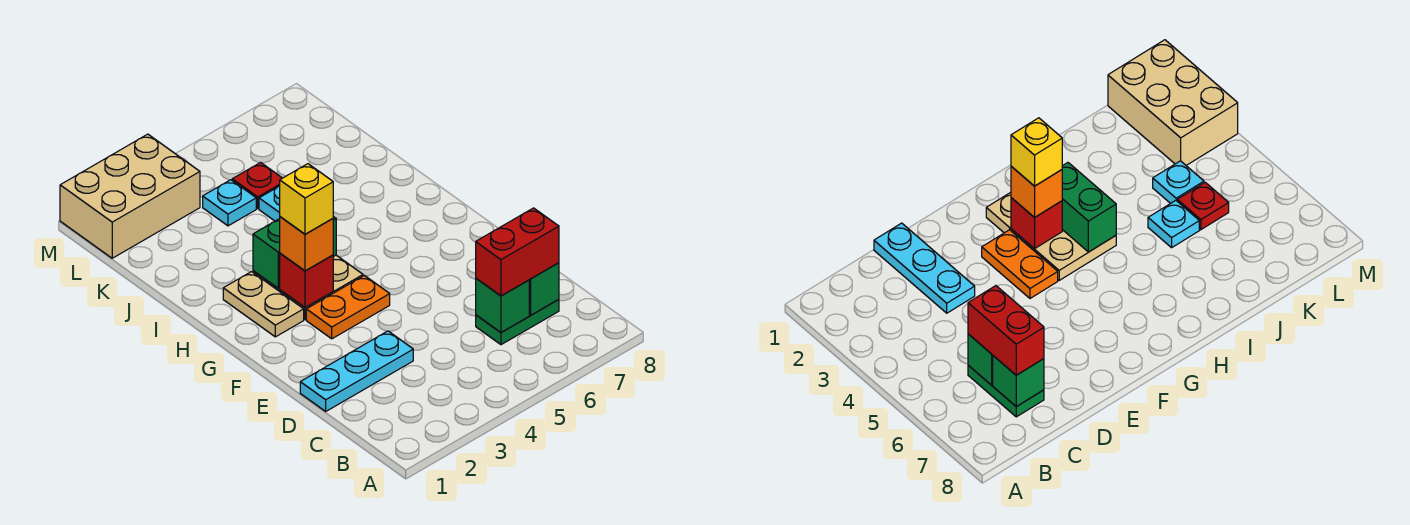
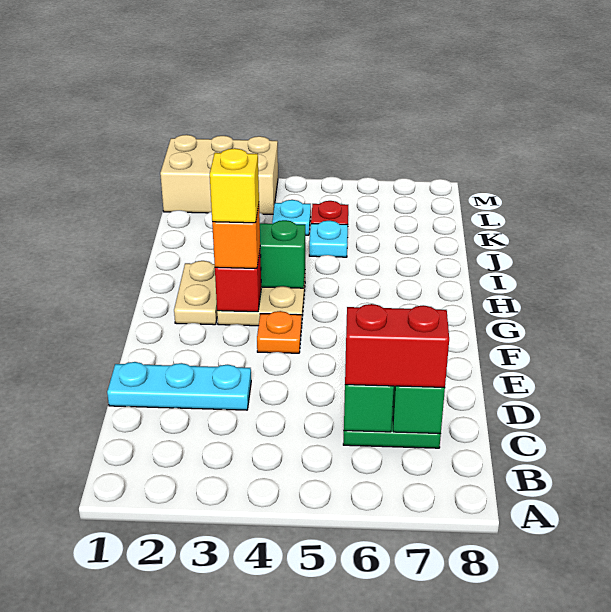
orange 1x2 plate [306,275,390,339] -> orange 1x1 plate [257,311,302,353]

